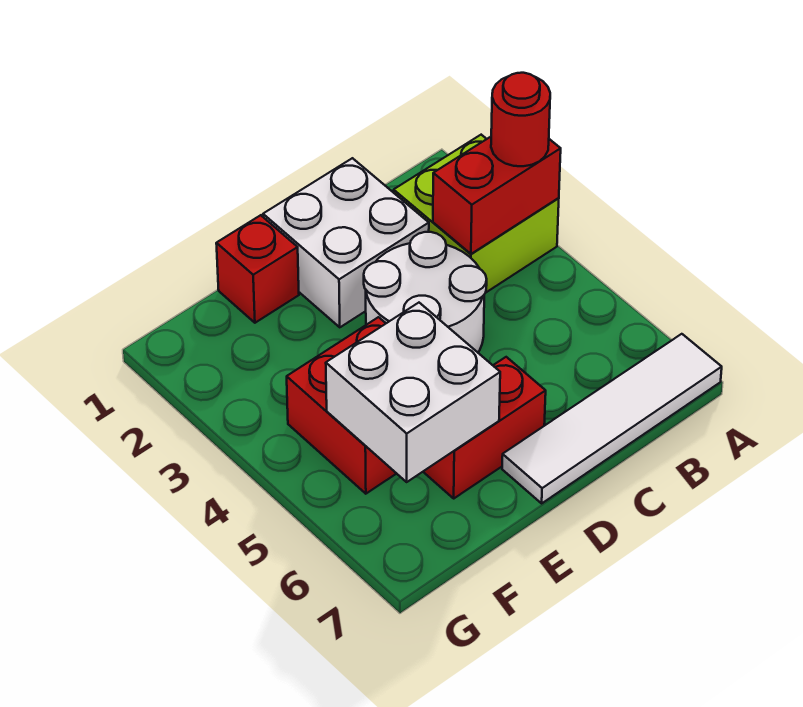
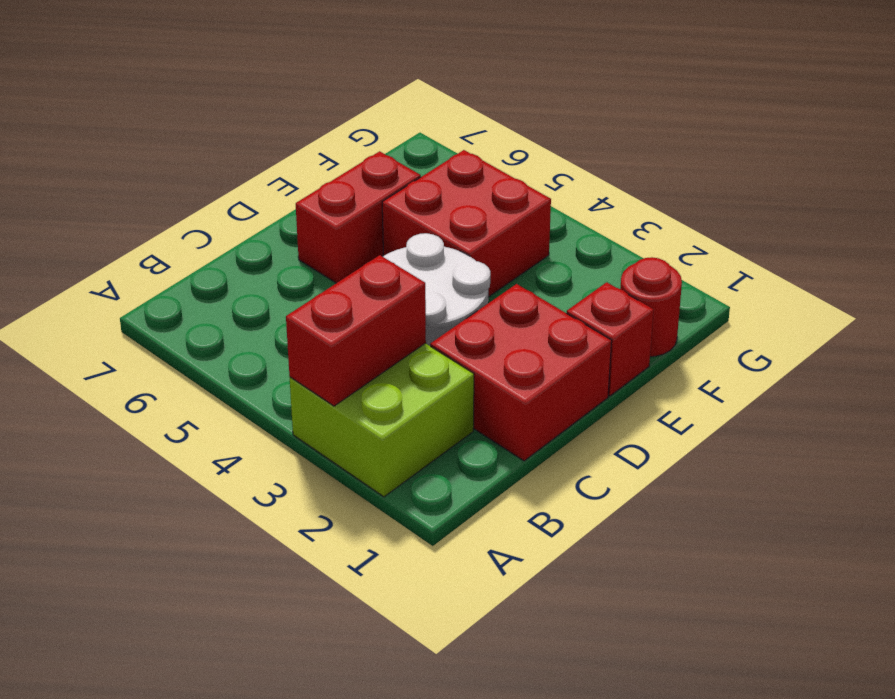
red 1x1 round brick [491,73,550,166] -> red 1x1 round brick moved to [621,257,682,357]
white 1x4 tile [502,334,722,503] -> none
white 2x2 brick [263,158,429,327] -> red 2x2 brick [430,284,612,461]
white 2x2 brick [326,303,500,482] -> none

